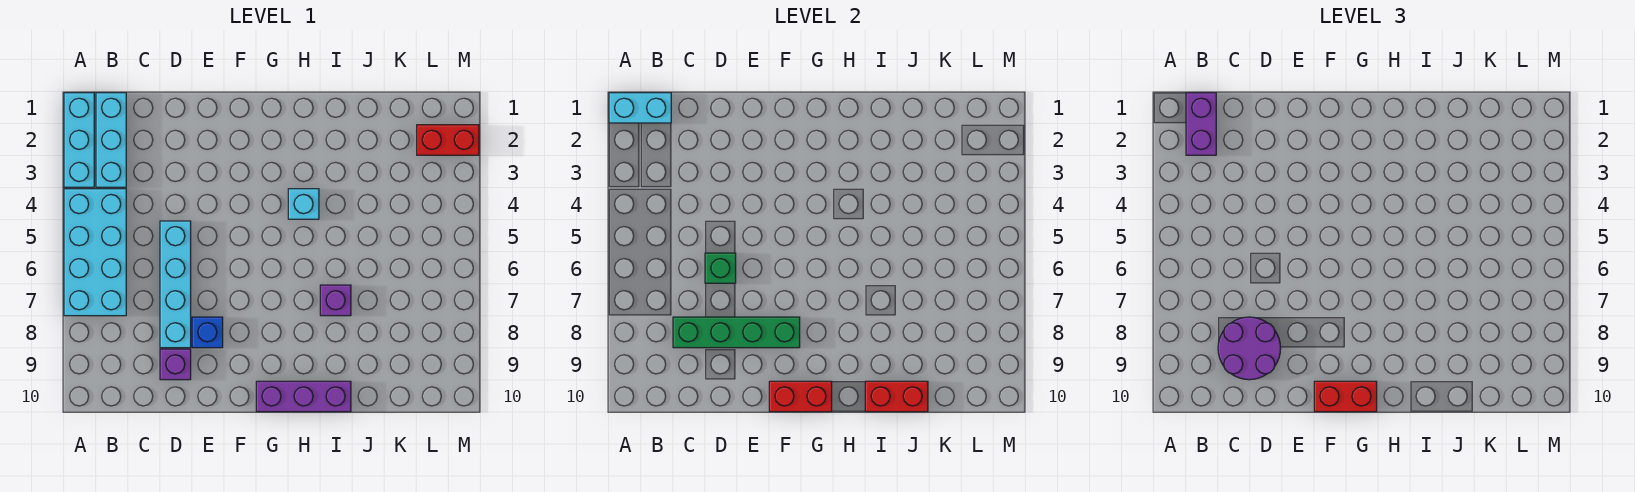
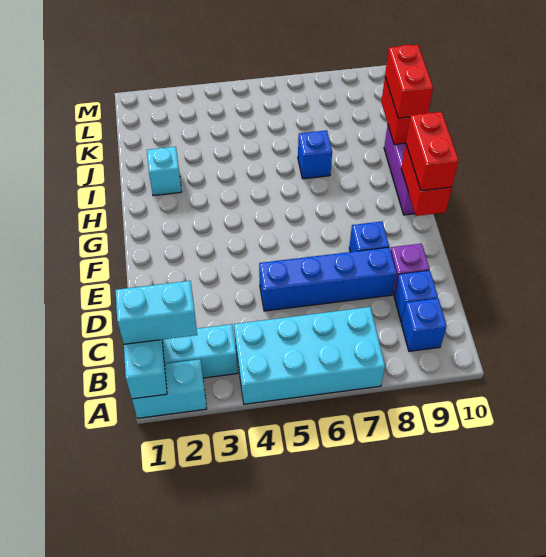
cyan 1x3 brick [64,93,94,187] -> cyan 1x2 brick [132,359,207,418]
purple 1x2 brick [1186,93,1216,155] -> cyan 1x2 brick [115,281,197,344]
none -> blue 1x1 brick [402,299,447,351]
green 1x4 brick [673,317,800,348] -> none
purple 2x2 round brick [1218,317,1281,380] -> none
none -> blue 1x1 brick [394,270,438,323]
cyan 1x4 brick [160,221,191,348] -> blue 1x4 brick [259,247,397,311]
green 1x1 brick [705,253,736,283] -> none
cyan 1x1 brick [288,189,319,219] -> cyan 1x1 brick moved to [147,147,182,196]
purple 1x1 brick [320,285,351,316] -> blue 1x1 brick [298,130,332,179]
red 1x2 brick [417,125,479,155] -> red 1x2 brick moved to [385,45,433,118]

